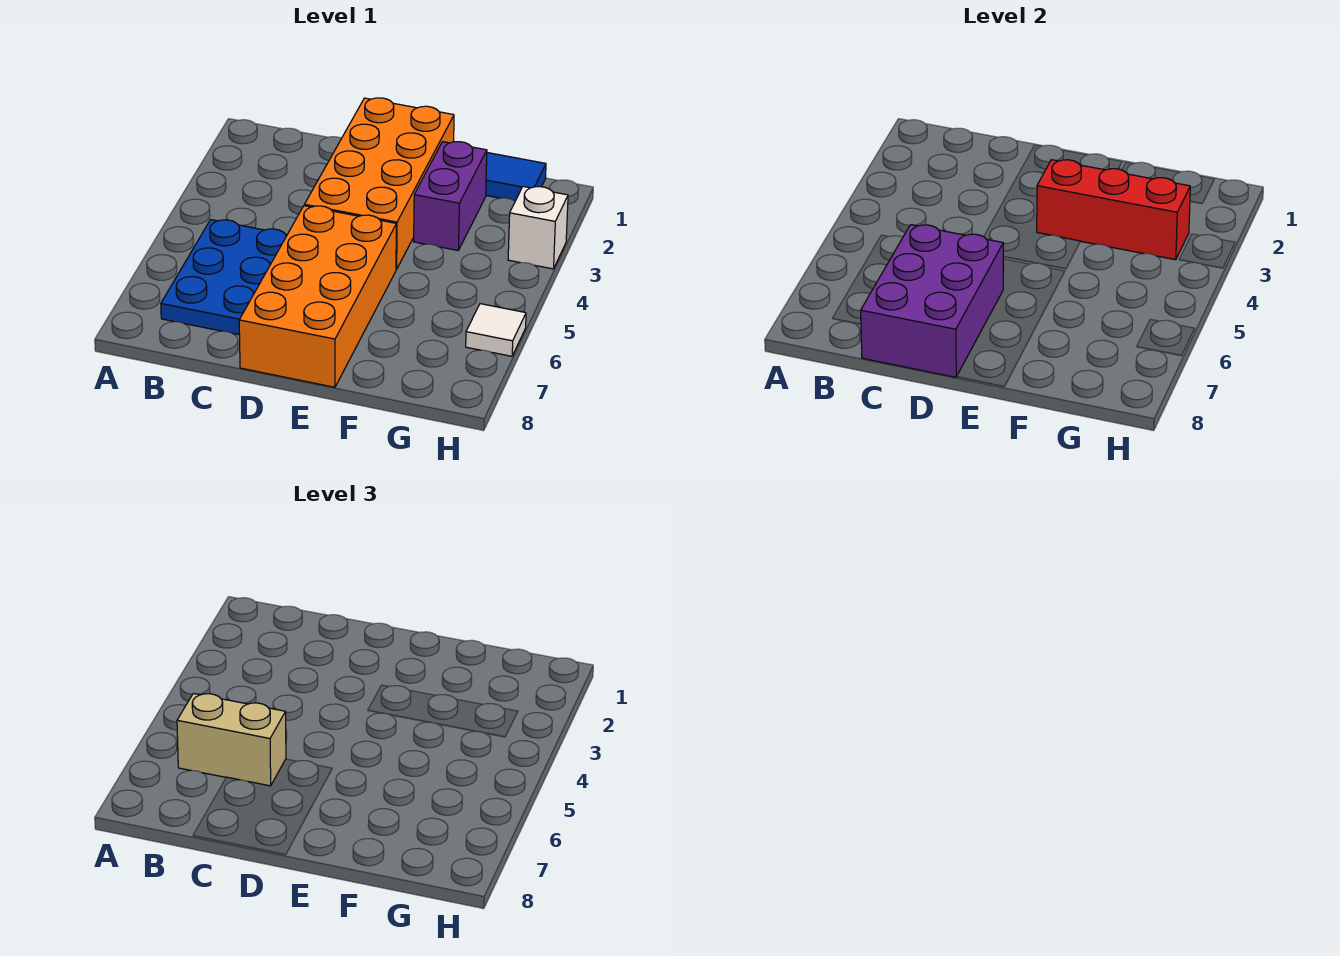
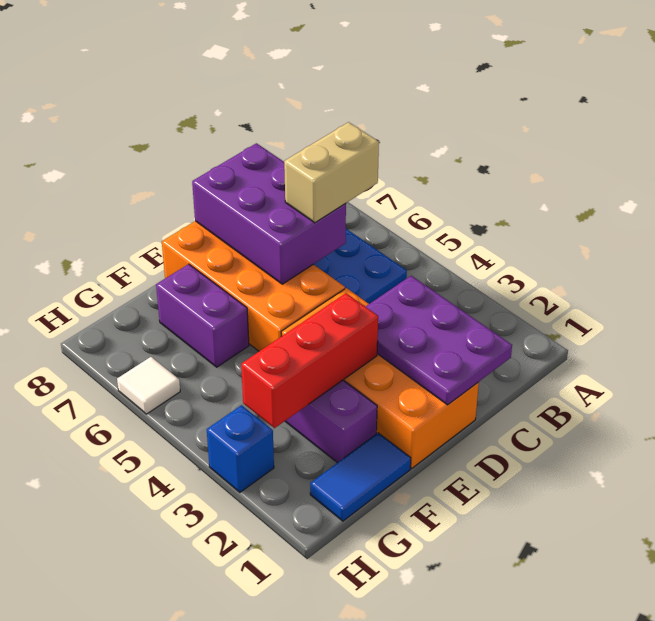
none -> purple 2x3 plate [366,276,512,405]
none -> purple 1x2 brick [156,264,249,367]
white 1x1 brick [508,187,568,269] -> blue 1x1 brick [207,405,274,492]

